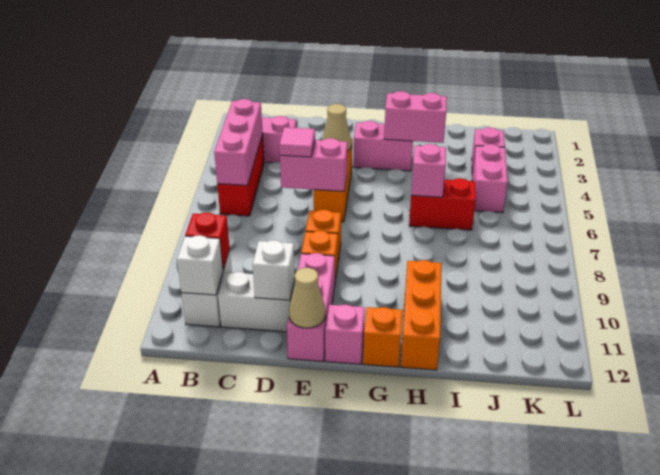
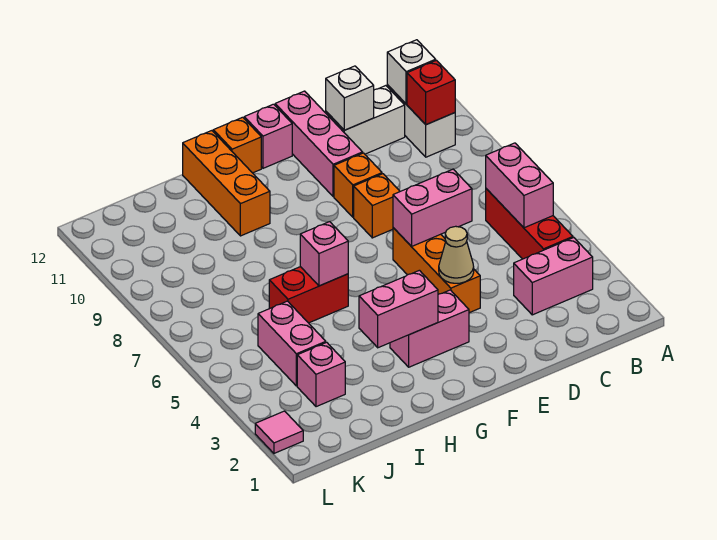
pink 1x3 brick [214,99,263,186] -> pink 1x2 brick [486,143,553,228]
pink 1x1 tile [280,127,315,157] -> pink 1x1 tile moved to [255,411,303,453]
tan 1x1 cone [289,268,325,328] -> none

